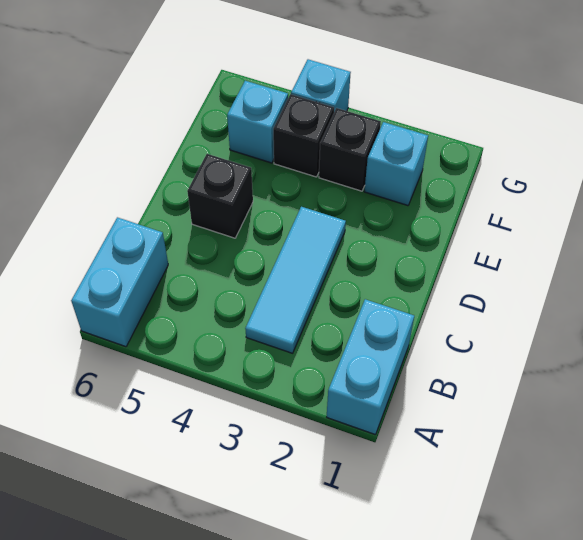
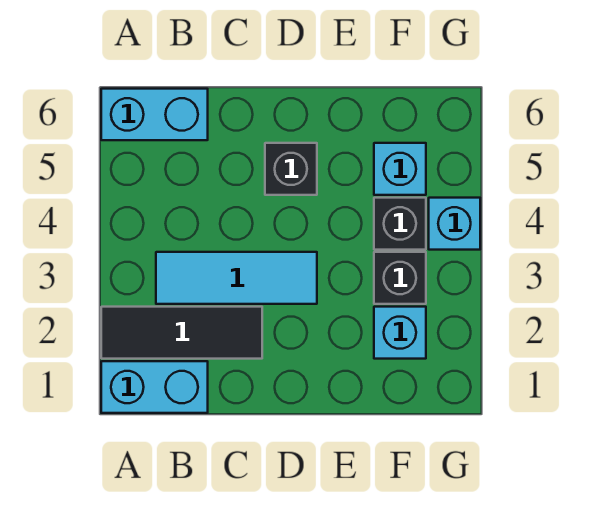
none -> black 1x3 tile [101,307,262,359]

